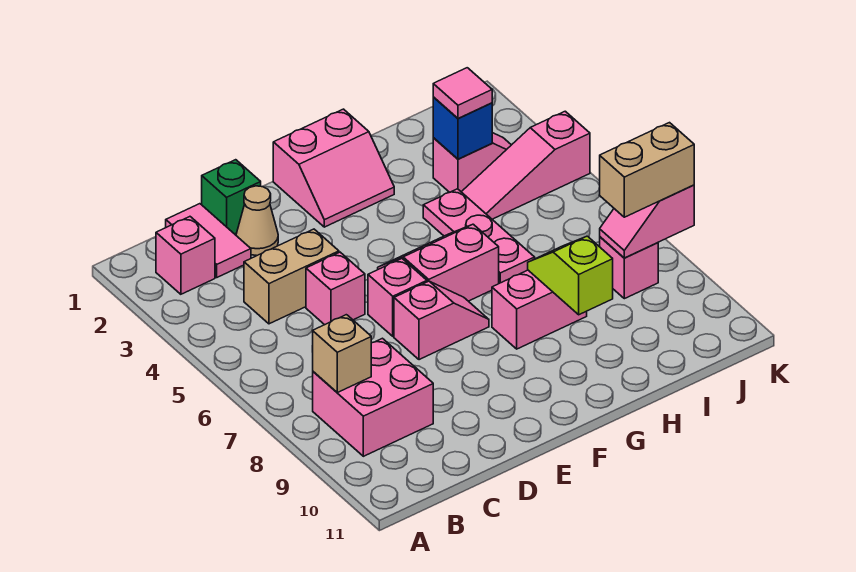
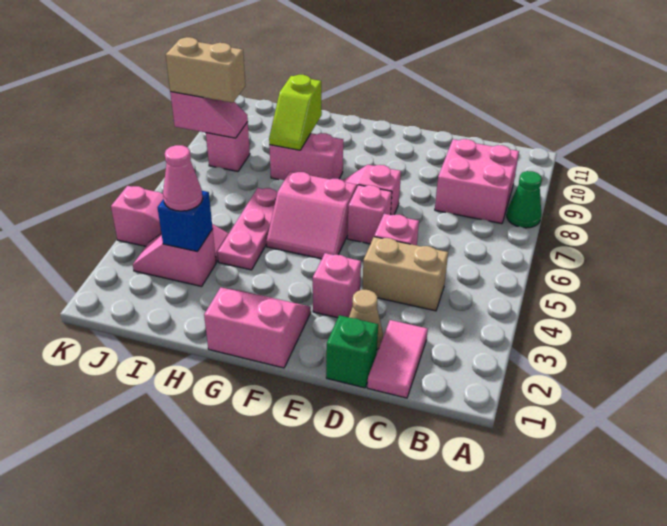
none -> green 1x1 cone [507,171,542,228]
pink 1x1 brick [156,217,215,294] -> pink 1x1 brick moved to [313,253,361,318]
tan 1x1 brick [313,315,371,393] -> none
pink 1x1 tile [433,68,492,118] -> pink 1x1 cone [163,145,203,211]

